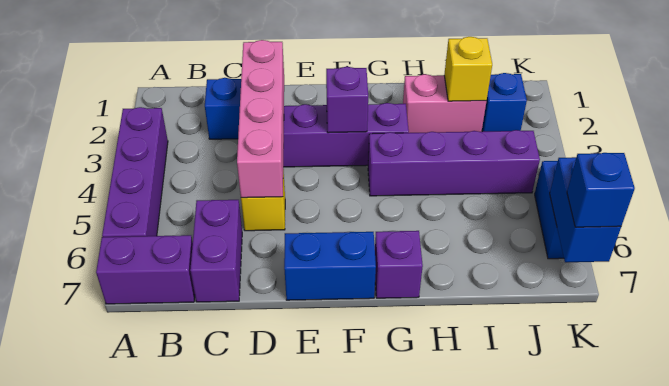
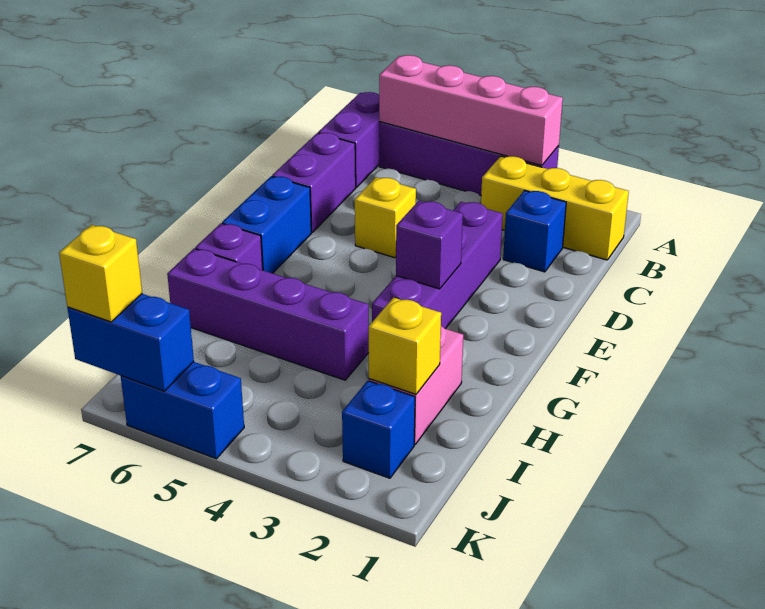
none -> yellow 1x3 brick [481,156,629,260]
purple 1x2 brick [190,200,242,302] -> purple 1x2 brick turned to [272,133,356,232]
pink 1x4 brick [237,40,284,198] -> pink 1x4 brick moved to [379,55,563,165]
purple 1x4 brick [368,130,540,196] -> purple 1x4 brick turned to [167,249,369,380]
blue 1x1 brick [567,153,635,227] -> yellow 1x1 brick [59,225,142,322]

